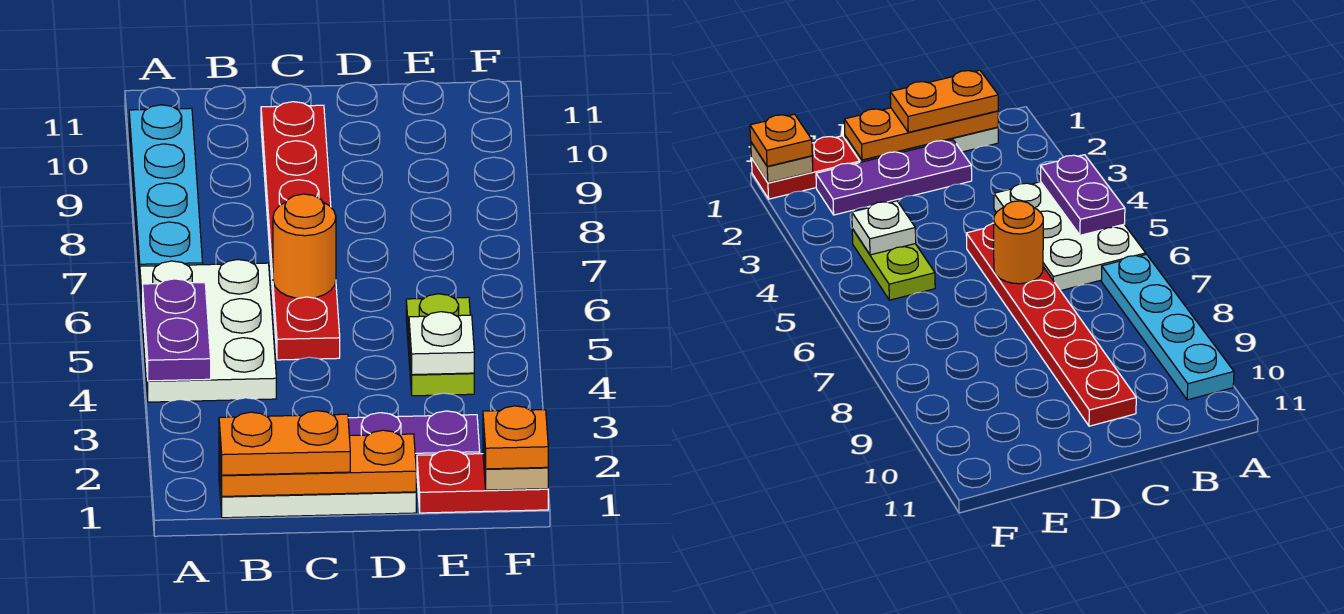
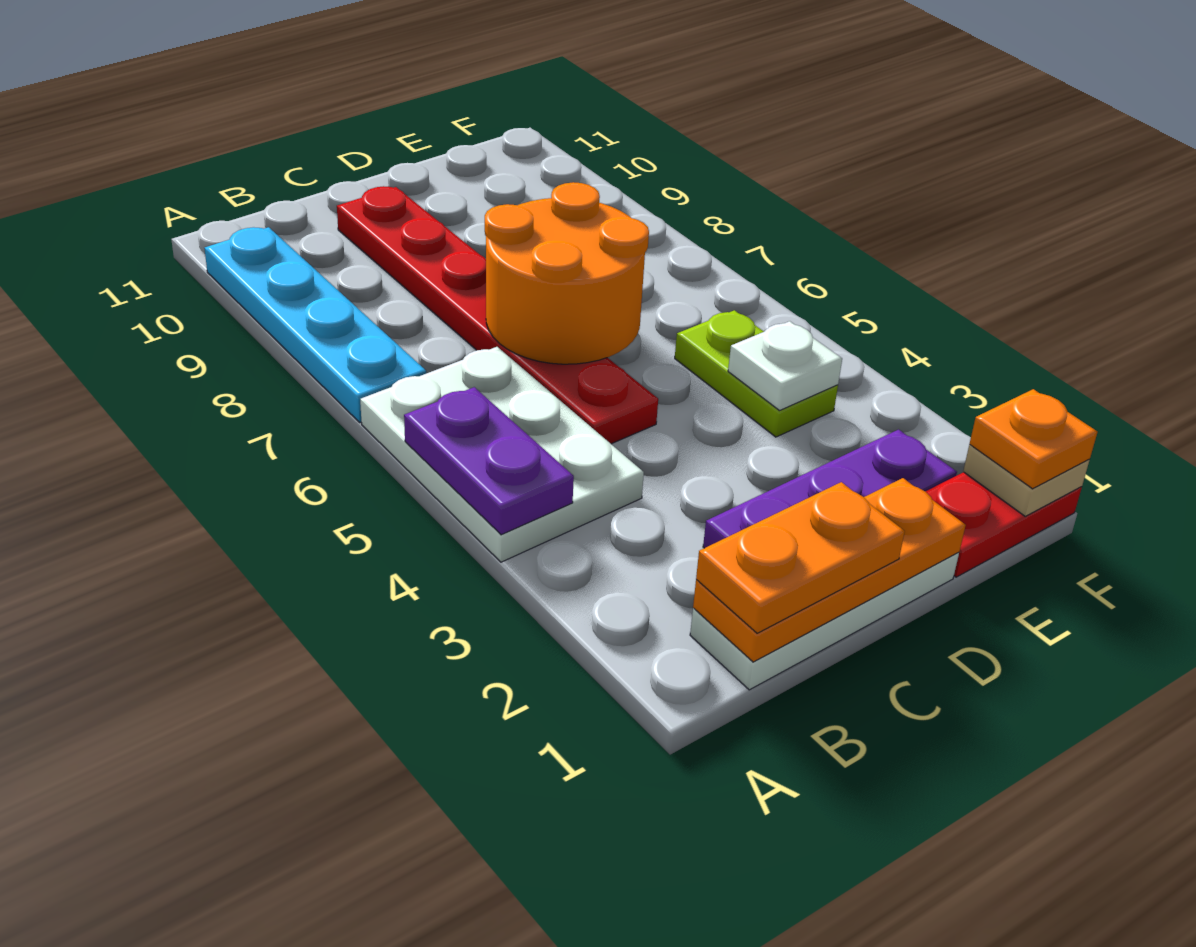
orange 1x1 round brick [273,194,336,298] -> orange 2x2 round brick [485,182,649,364]

